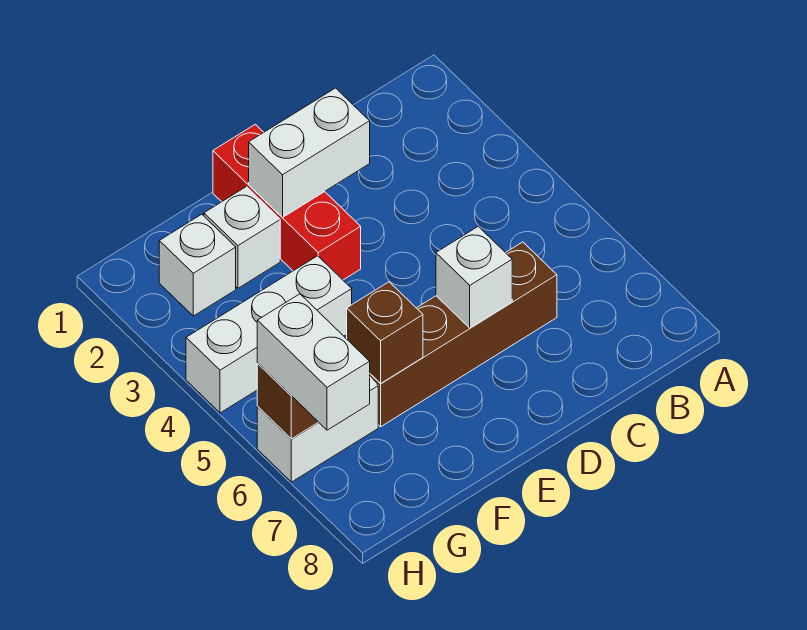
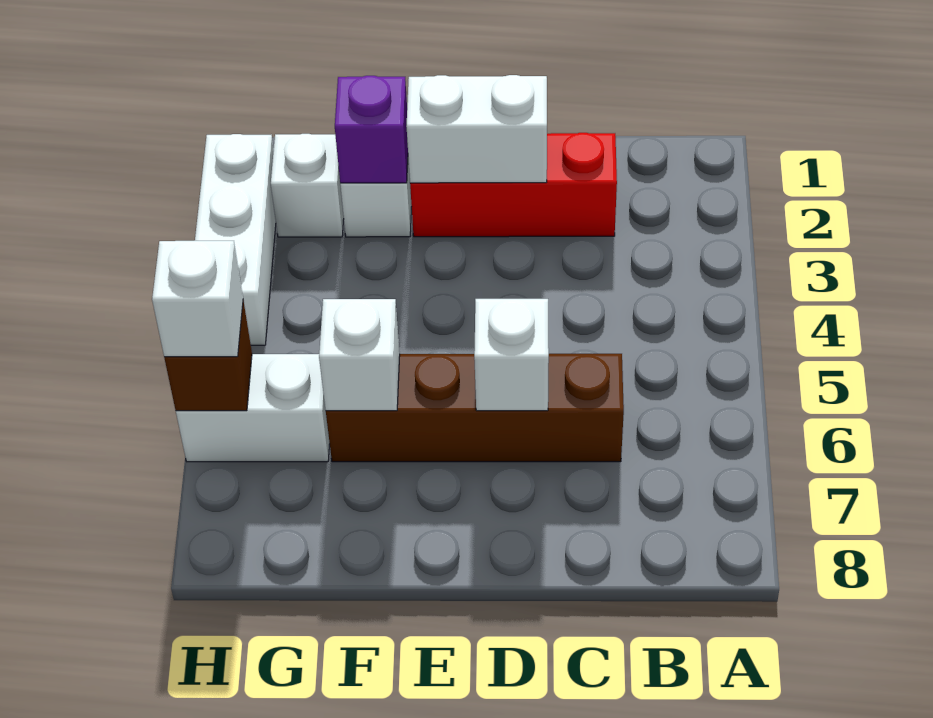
red 1x3 brick [213,124,361,280] -> red 1x3 brick turned to [410,133,617,237]
none -> purple 1x1 brick [335,76,408,183]
white 1x3 brick [186,256,352,413] -> white 1x3 brick turned to [195,134,276,345]
brown 1x1 brick [347,282,423,384] -> white 1x1 brick [319,299,400,411]
white 1x2 brick [257,294,370,430] -> white 1x1 brick [152,241,243,357]

